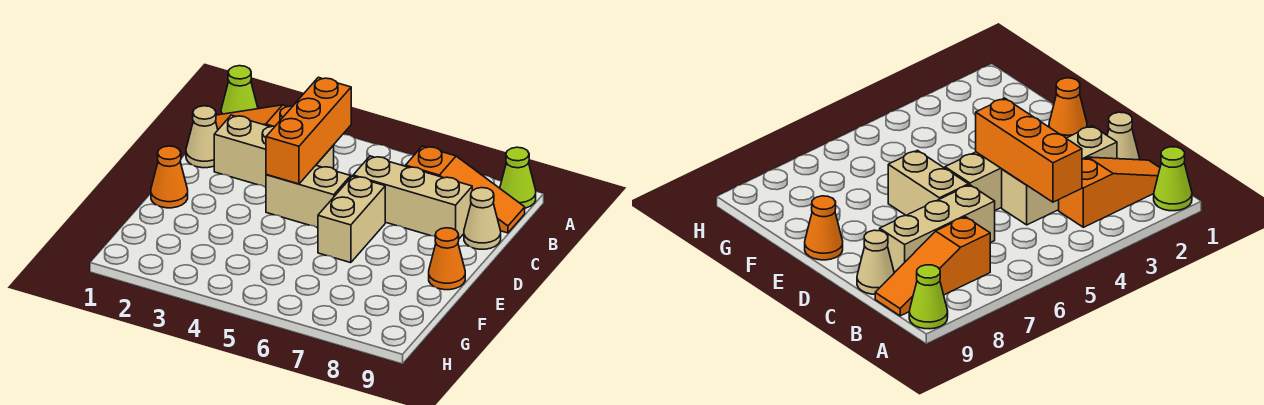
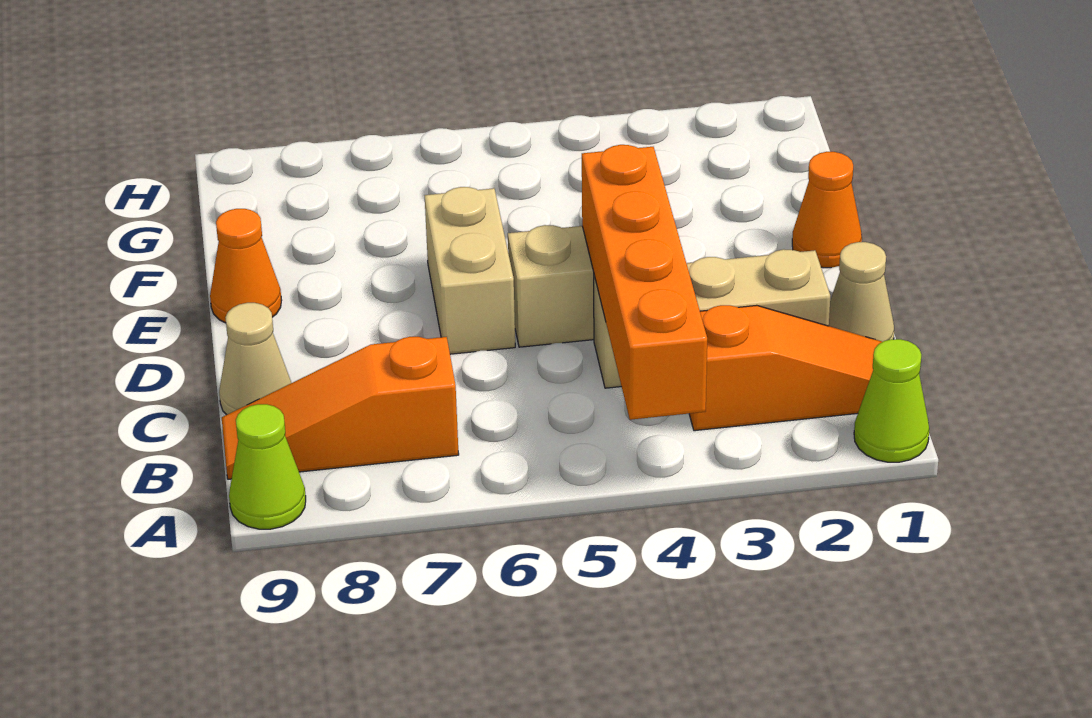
orange 1x3 brick [266,77,351,184] -> orange 1x4 brick [582,145,707,420]
tan 1x3 brick [353,156,472,239] -> none

